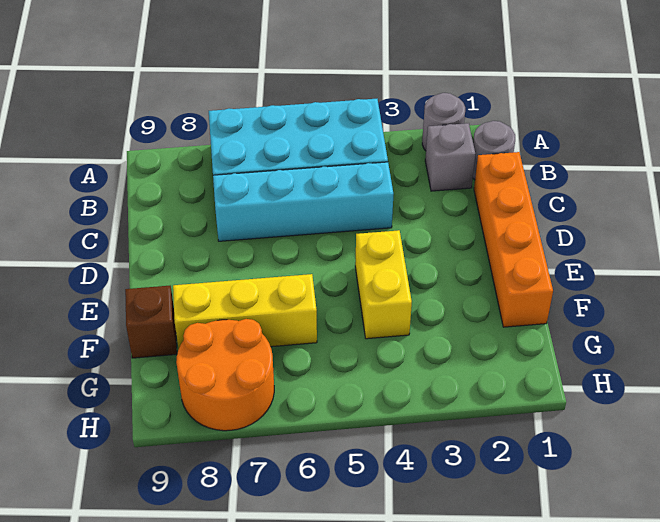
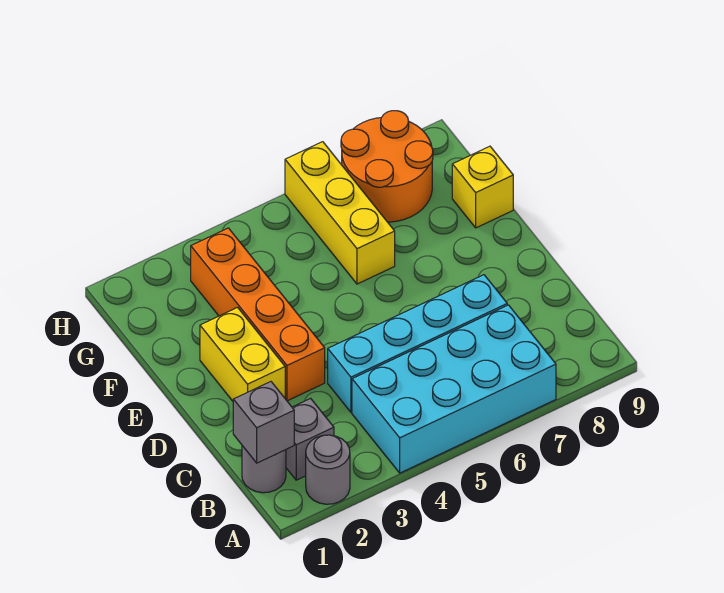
none -> grey 1x1 brick [233,382,294,463]
orange 1x4 brick [474,152,553,327] -> orange 1x4 brick moved to [191,228,325,401]
yellow 1x2 brick [355,230,412,339] -> yellow 1x2 brick moved to [200,308,285,401]
yellow 1x3 brick [173,274,317,349] -> yellow 1x3 brick turned to [285,142,395,284]
brown 1x1 brick [125,286,177,358] -> yellow 1x1 brick [452,146,513,228]

